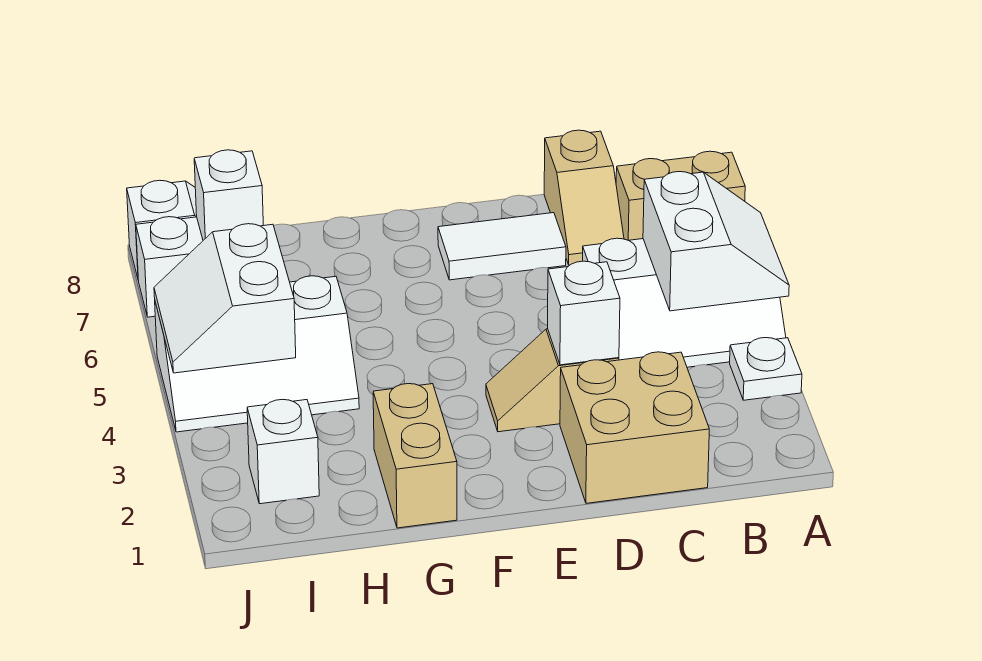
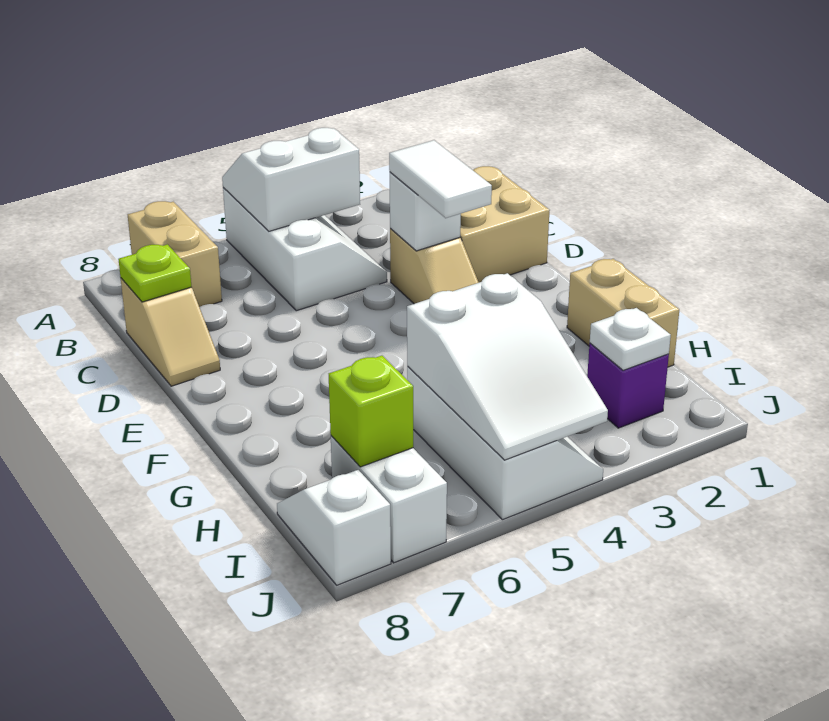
white 1x1 plate [730,338,802,400] -> white 1x1 plate moved to [590,308,671,370]
tan 1x2 slope [544,130,624,265] -> tan 1x2 slope turned to [121,278,220,386]
none -> lime 1x1 plate [118,244,191,302]
white 1x2 tile [438,213,566,280] -> white 1x2 tile moved to [389,140,492,218]
tan 1x2 brick [373,384,457,528] -> tan 1x2 brick turned to [567,259,679,367]
white 1x1 brick [247,399,319,504] -> purple 1x1 brick [587,343,669,428]
white 2x2 slope [154,224,296,373] -> white 2x3 slope [407,273,608,460]
white 1x1 brick [194,150,263,240] -> lime 1x1 brick [329,356,413,467]

